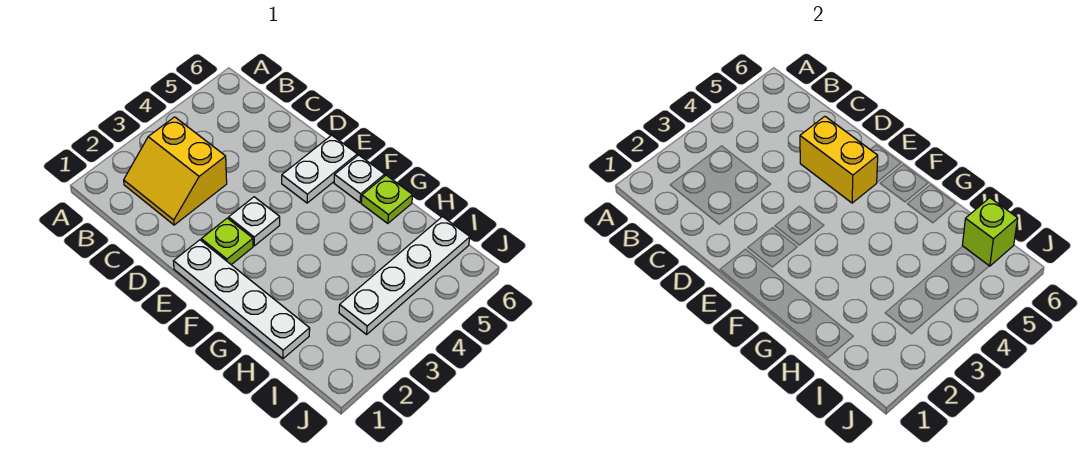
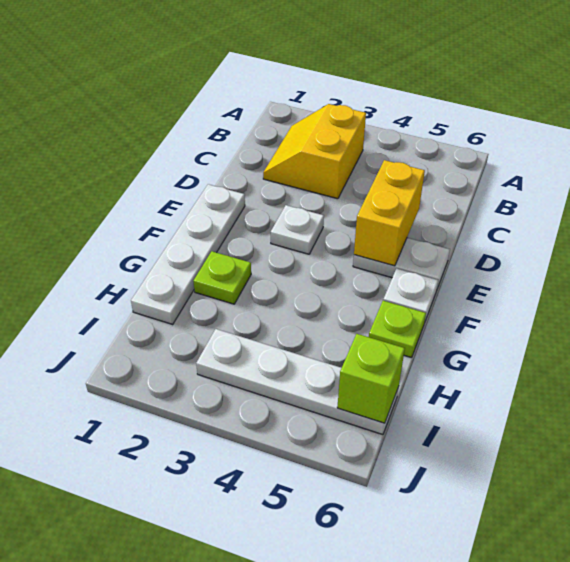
lime 1x1 plate [201,218,253,265] -> lime 1x1 plate moved to [193,251,251,304]

